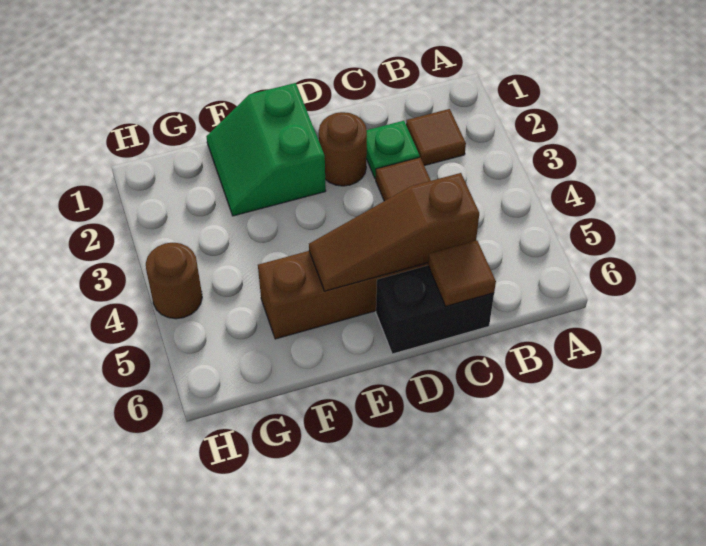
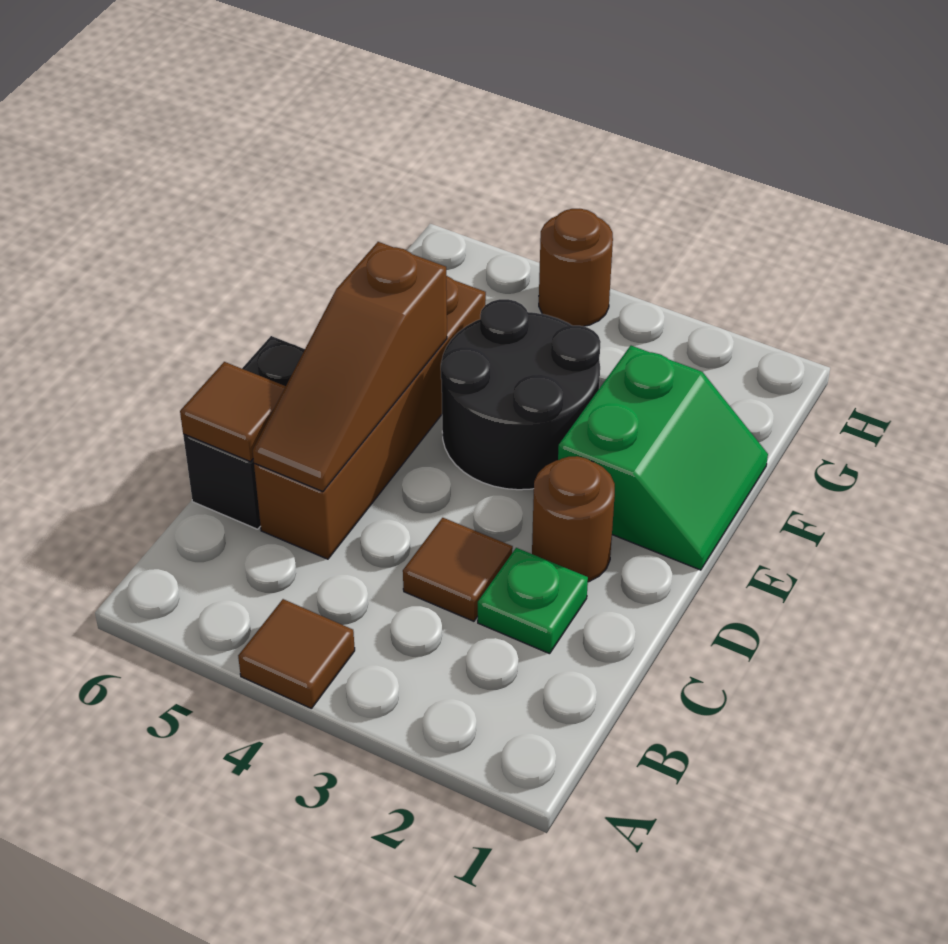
brown 1x1 tile [406,109,466,166] -> brown 1x1 tile moved to [238,599,355,708]
brown 1x3 slope [309,173,479,291] -> brown 1x3 slope turned to [253,242,447,492]
green 2x2 slope [206,83,326,216] -> green 2x2 slope turned to [558,346,768,570]
none -> black 2x2 round brick [441,299,601,490]

